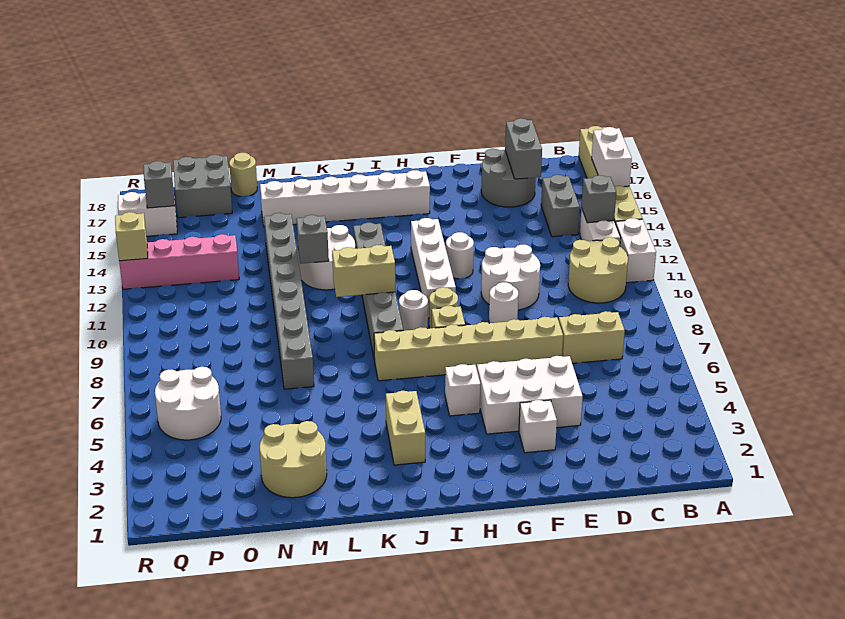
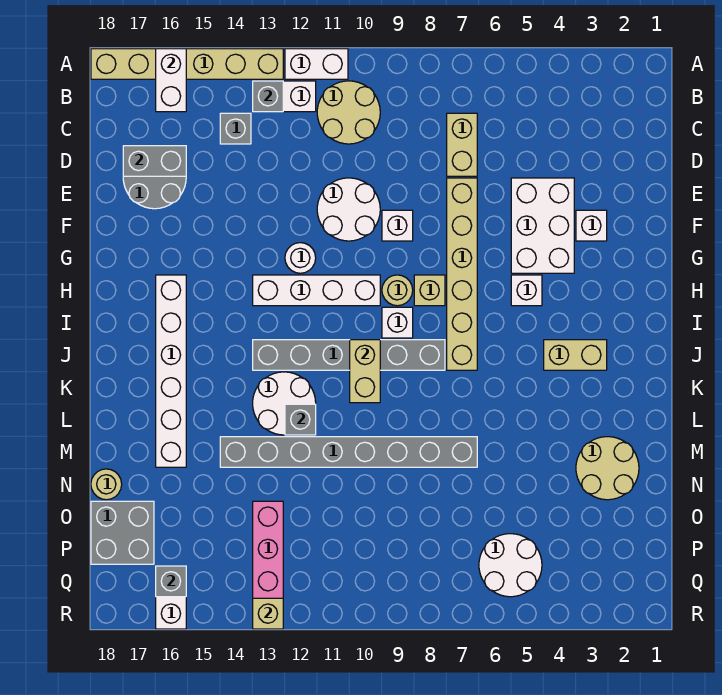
white 1x2 brick [592,127,632,187] -> white 1x2 brick turned to [156,49,186,112]
grey 1x2 brick [541,175,580,237] -> grey 1x1 brick [220,113,251,144]
white 1x1 round brick [489,282,518,323] -> white 1x1 brick [382,210,413,241]
white 1x1 round brick [399,290,428,331] -> white 1x1 brick [382,307,413,338]

